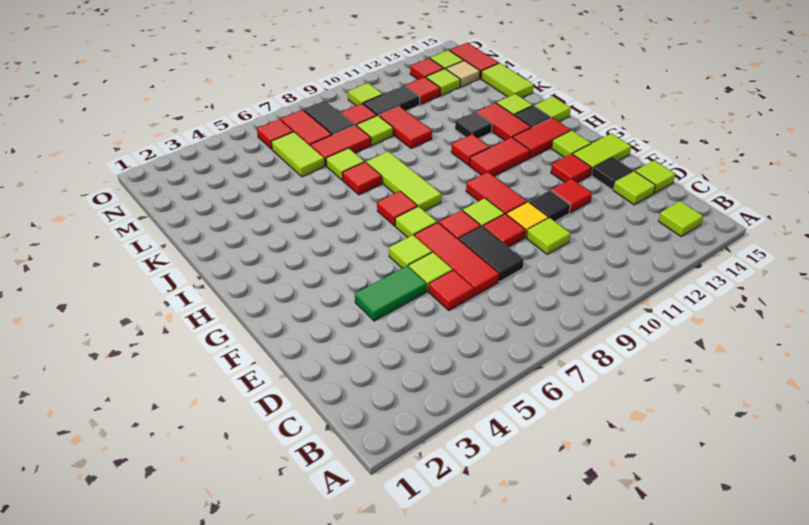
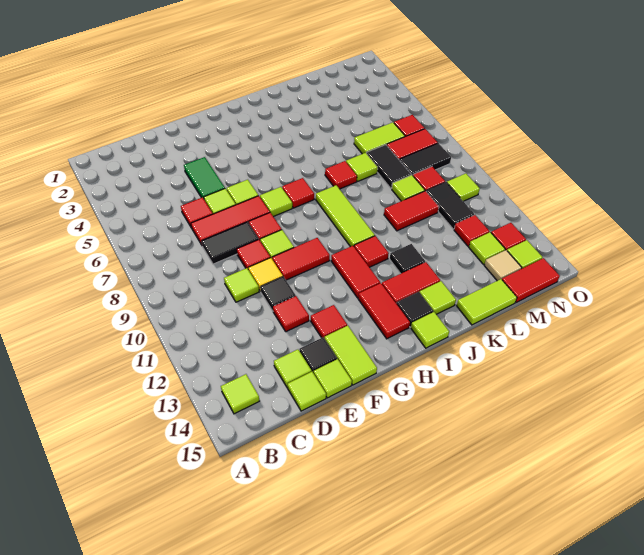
lime 1x1 tile [552,130,591,157] -> lime 1x1 tile moved to [314,359,352,398]
lime 1x3 tile [366,151,441,211] -> lime 1x3 tile turned to [316,185,375,247]
red 1x2 tile [310,125,371,166] -> black 1x2 tile [367,145,411,189]

